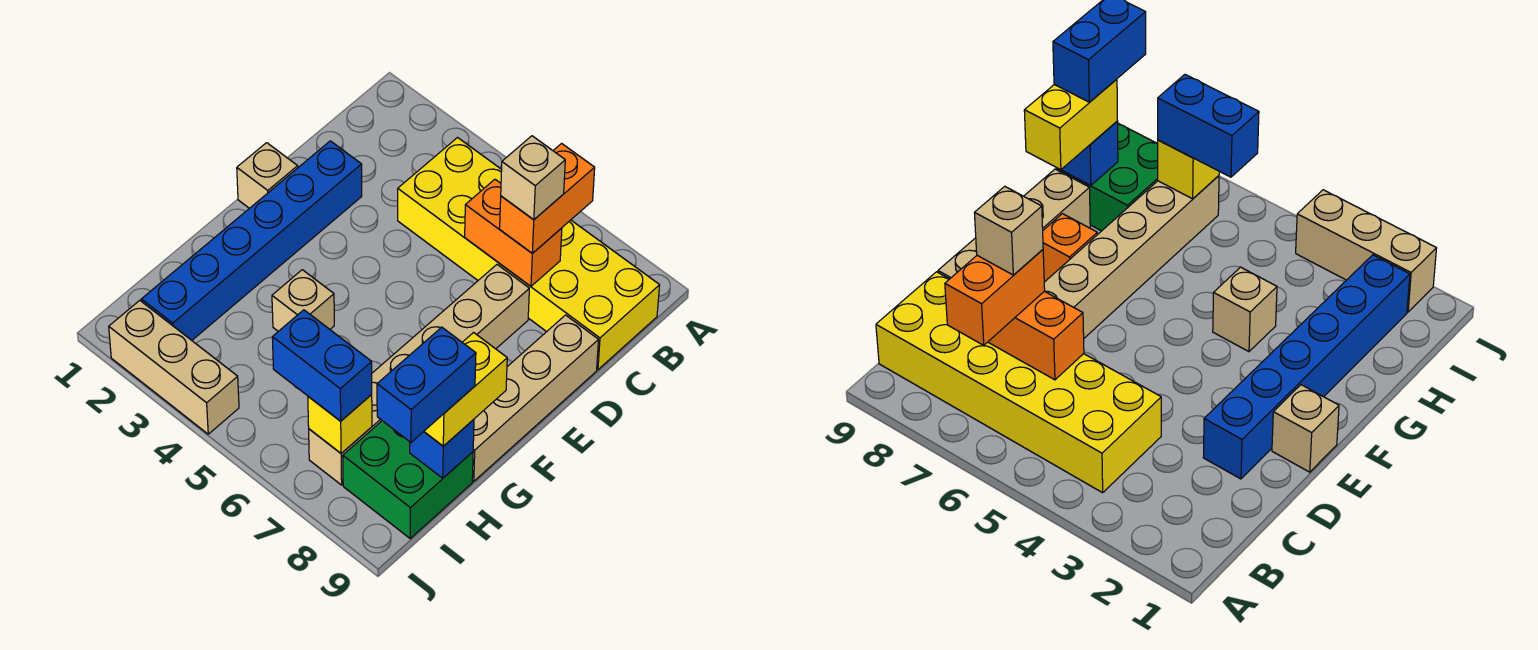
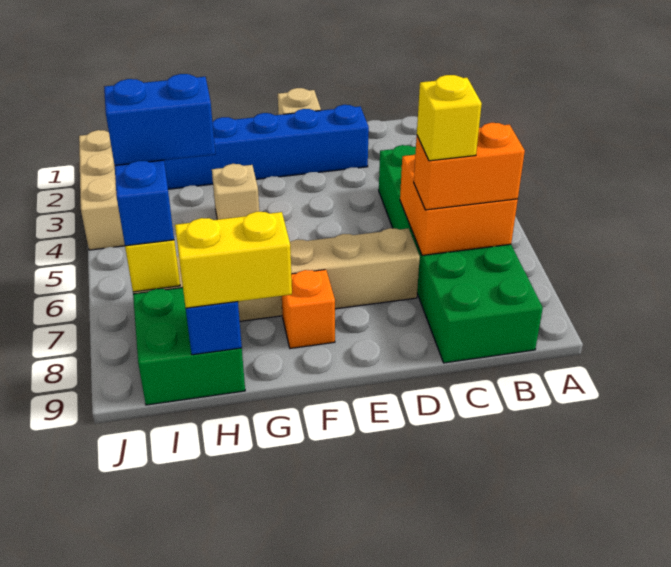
yellow 2x6 brick [398,138,660,370] -> green 2x6 brick [379,145,543,363]
orange 1x2 brick [465,180,562,286] -> orange 2x2 brick [400,155,518,255]
tan 1x1 brick [501,136,565,220] -> yellow 1x1 brick [417,75,482,161]
tan 1x4 brick [472,315,598,481] -> none
blue 1x2 brick [377,327,476,442] -> blue 1x2 brick moved to [104,74,215,165]

